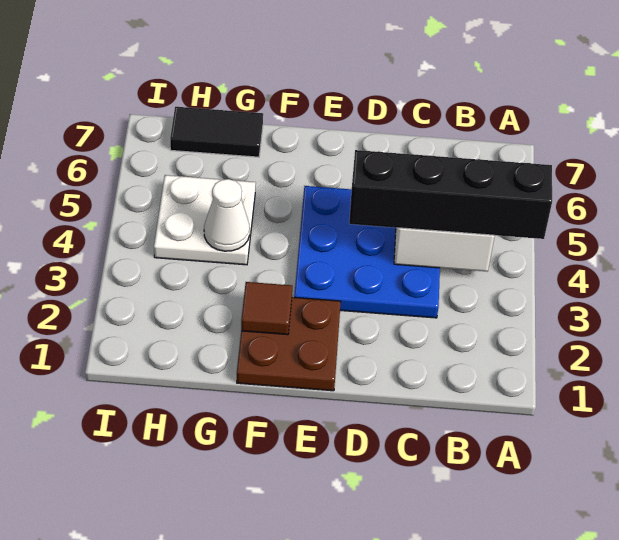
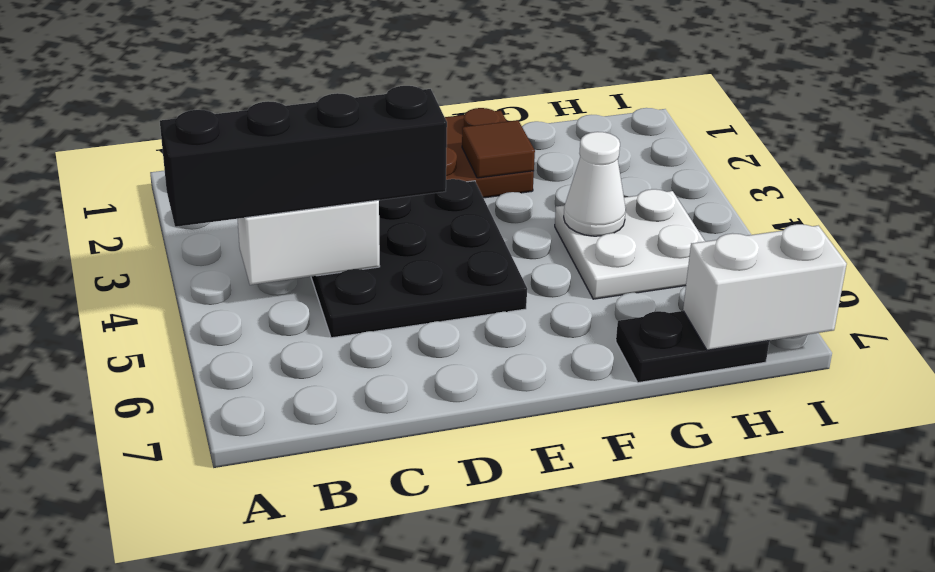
blue 3x3 plate [294,186,440,318] -> black 3x3 plate [311,179,527,338]
black 1x2 tile [170,107,263,157] -> black 1x2 plate [616,311,769,383]
none -> white 1x2 brick [683,224,847,350]

